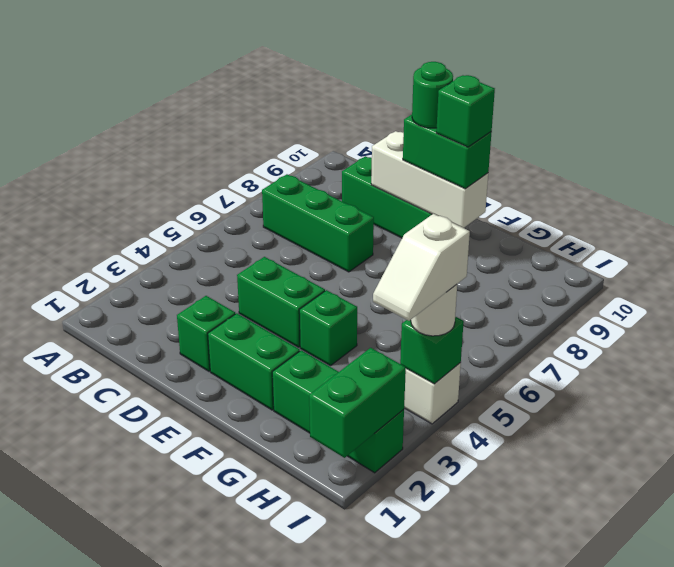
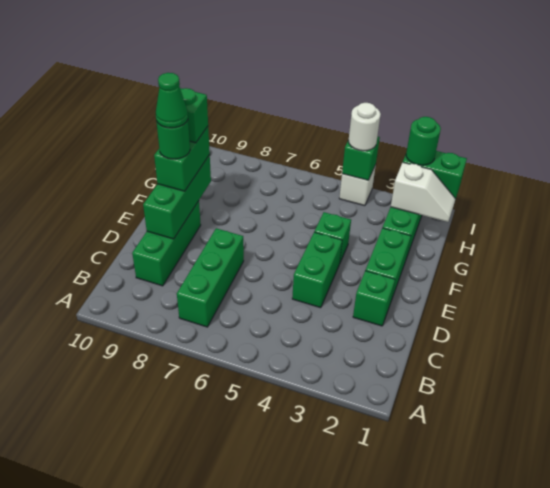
white 1x3 brick [371,131,488,228] -> green 1x3 brick [143,155,211,239]
none -> green 1x1 cone [156,73,188,128]
none -> green 1x1 round brick [406,117,441,165]
white 1x2 slope [373,214,470,321] -> white 1x2 slope moved to [391,162,455,222]

